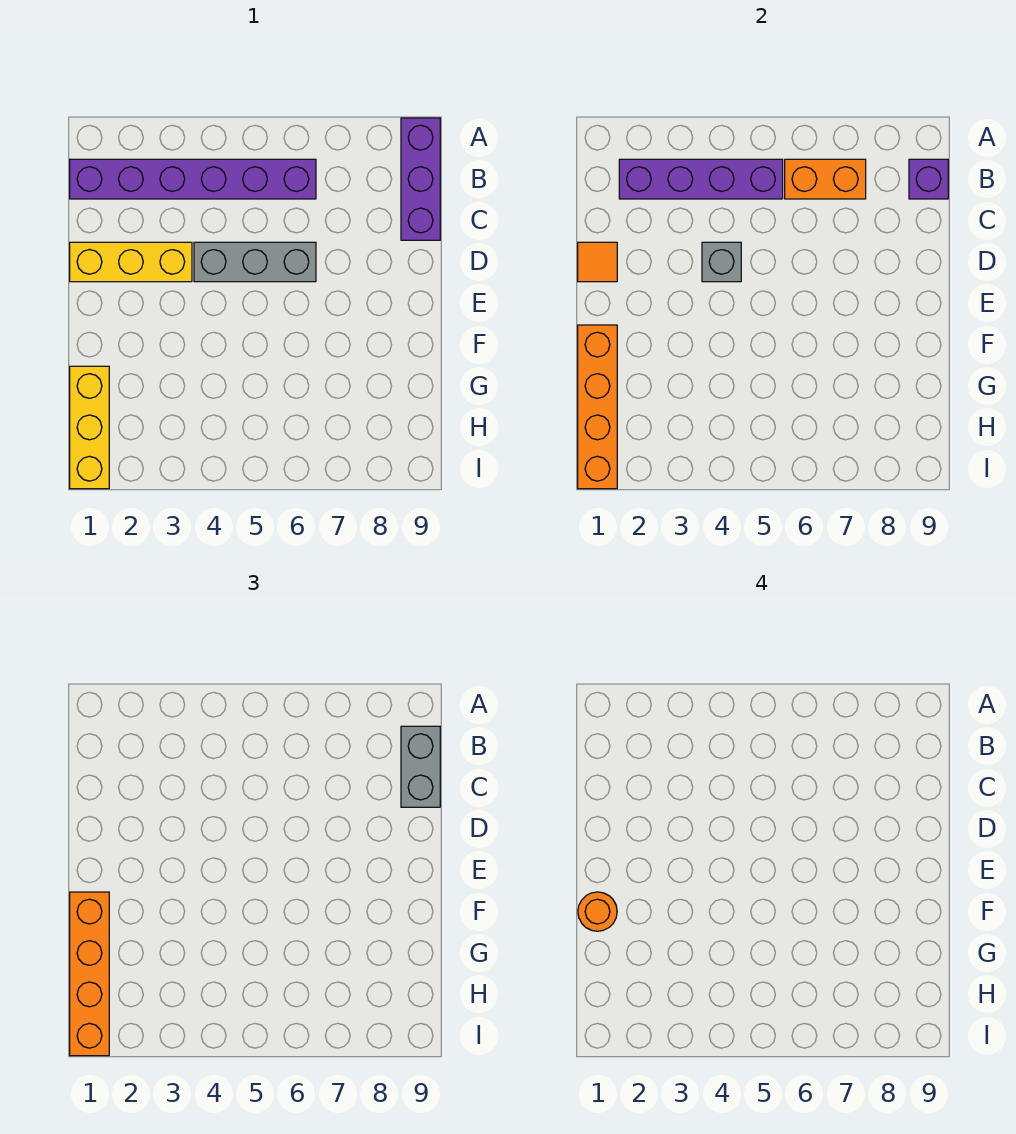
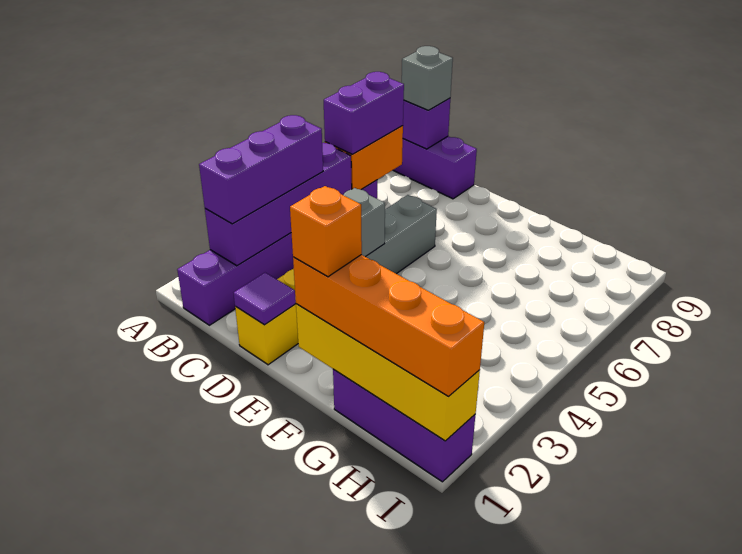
none -> purple 1x3 brick [199,115,323,224]
none -> purple 1x2 brick [324,72,404,154]
grey 1x2 brick [401,726,440,807] -> grey 1x1 brick [402,46,453,110]
orange 1x1 tile [578,242,617,282] -> purple 1x1 tile [234,273,296,325]
orange 1x4 brick [578,325,617,489] -> yellow 1x4 brick [296,304,480,441]
orange 1x1 round brick [578,892,617,931] -> orange 1x1 brick [290,186,362,277]
yellow 1x3 brick [70,366,109,489] -> purple 1x3 brick [333,369,476,482]

